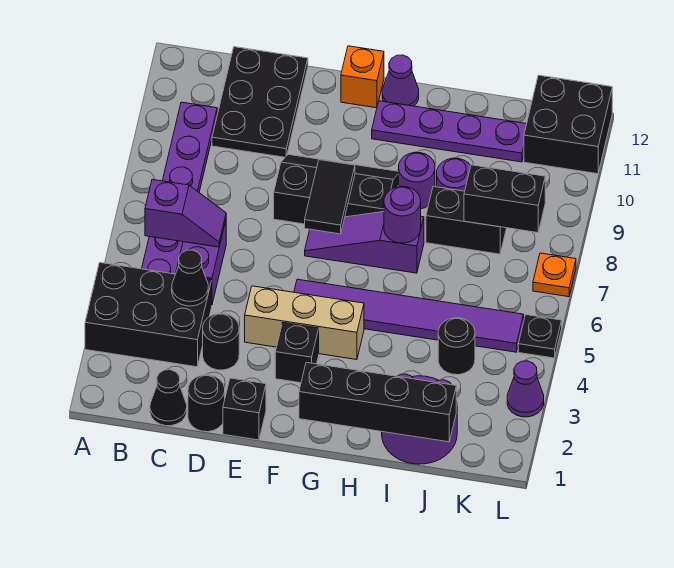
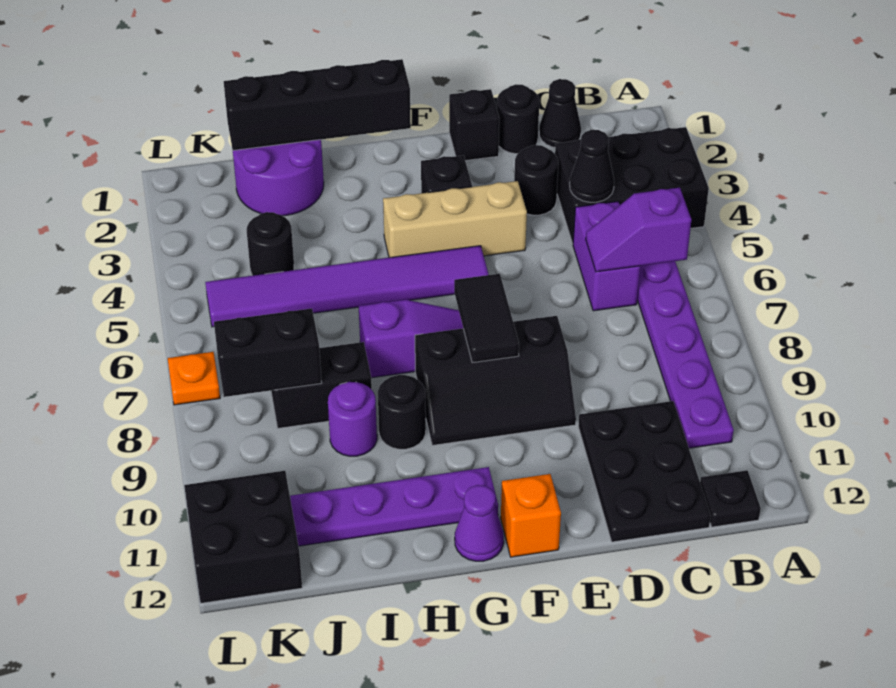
purple 1x1 round brick [384,186,421,243] -> none
purple 1x1 round brick [398,152,435,209] -> black 1x1 round brick [378,375,426,449]
purple 1x1 cone [507,361,544,417] -> none
black 1x1 plate [518,315,562,358] -> black 1x1 plate moved to [700,470,761,527]

